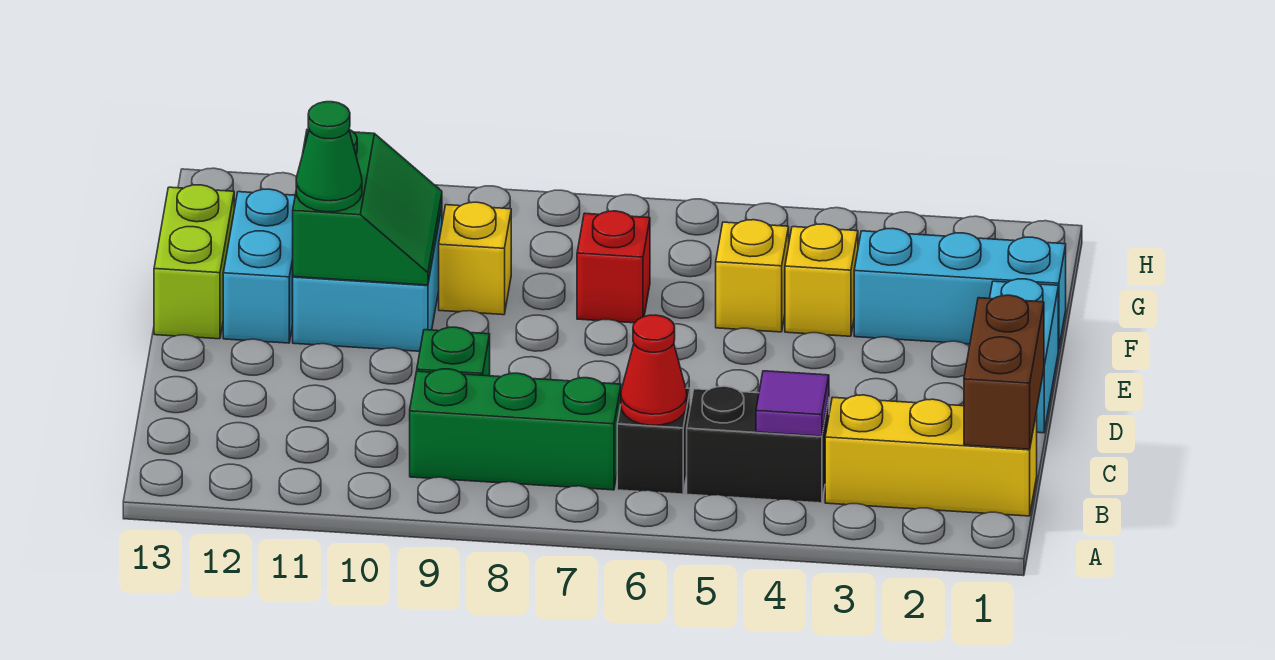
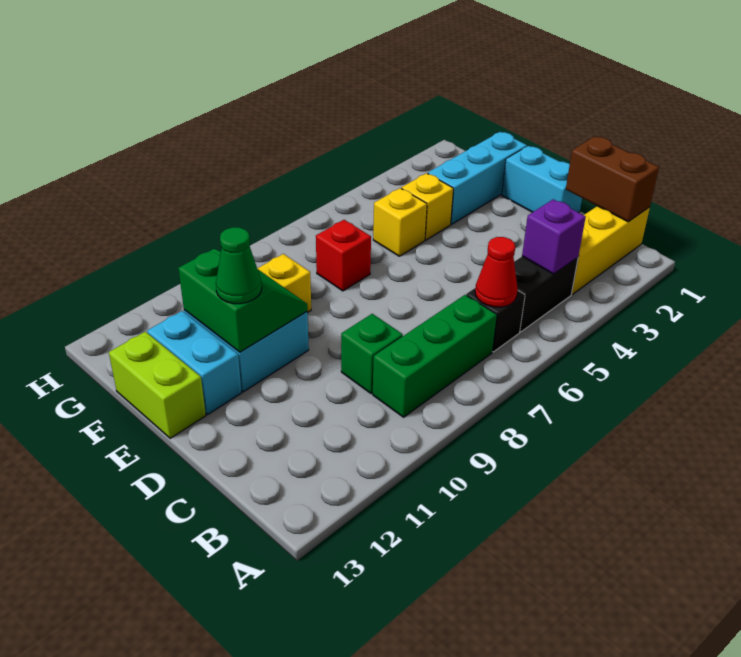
purple 1x1 tile [756,371,829,436] -> purple 1x1 brick [522,199,586,274]

